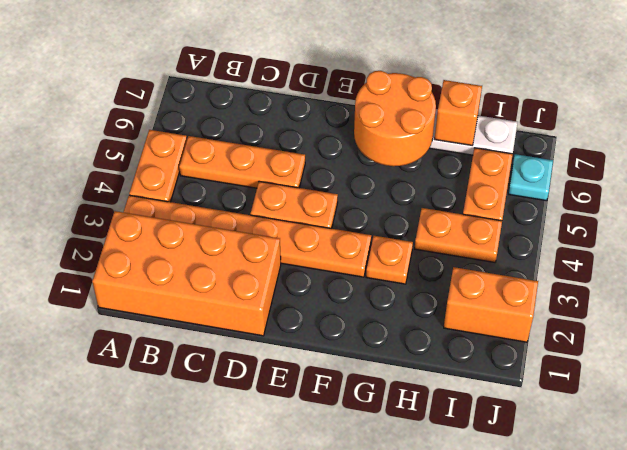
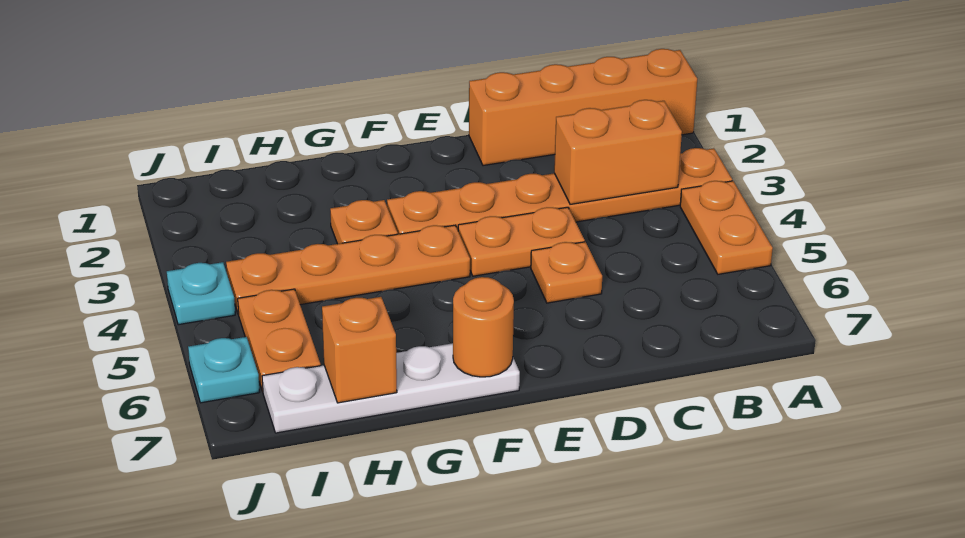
orange 2x4 brick [92,211,281,336] -> orange 1x4 brick [469,49,697,166]
orange 1x3 plate [179,136,305,188] -> orange 1x1 plate [531,242,602,303]
orange 2x2 round brick [354,71,436,166] -> orange 1x1 round brick [453,277,514,377]
orange 1x2 plate [415,208,502,262] -> orange 1x4 plate [226,225,470,314]
orange 1x2 brick [444,267,538,342] -> orange 1x2 brick moved to [554,100,682,204]
none -> cyan 1x1 plate [167,262,235,325]

